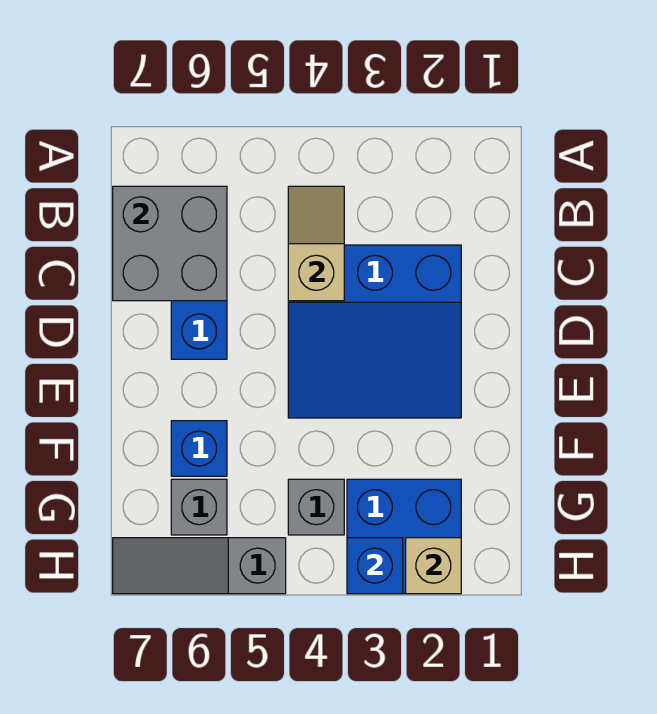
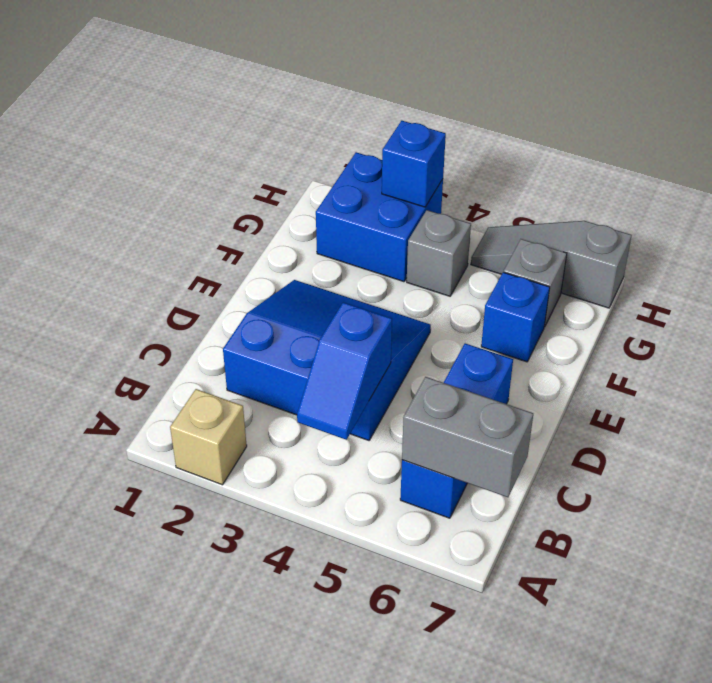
tan 1x2 slope [288,186,344,301] -> blue 1x2 slope [297,302,392,440]
grey 2x2 brick [113,186,227,301] -> grey 1x2 brick [402,377,533,497]
tan 1x1 brick [406,538,461,594] -> tan 1x1 brick moved to [170,389,247,485]
grey 1x3 slope [113,538,286,594] -> grey 1x3 slope turned to [471,221,632,308]

